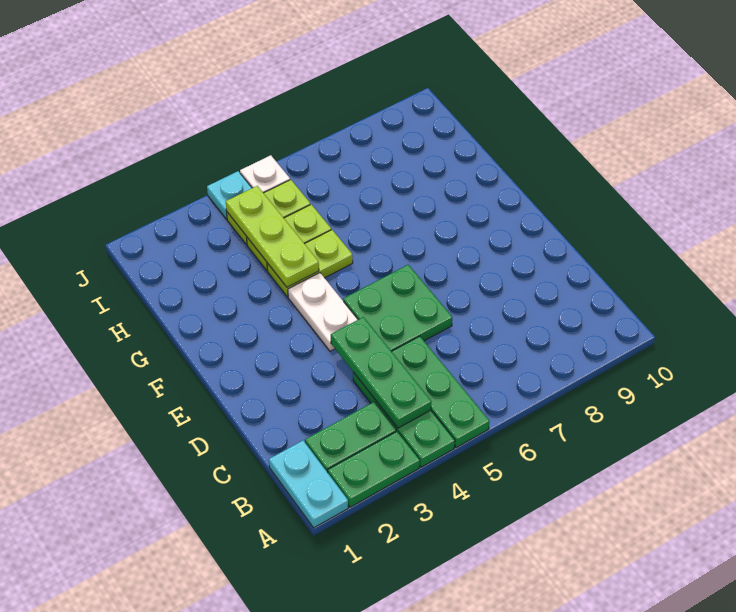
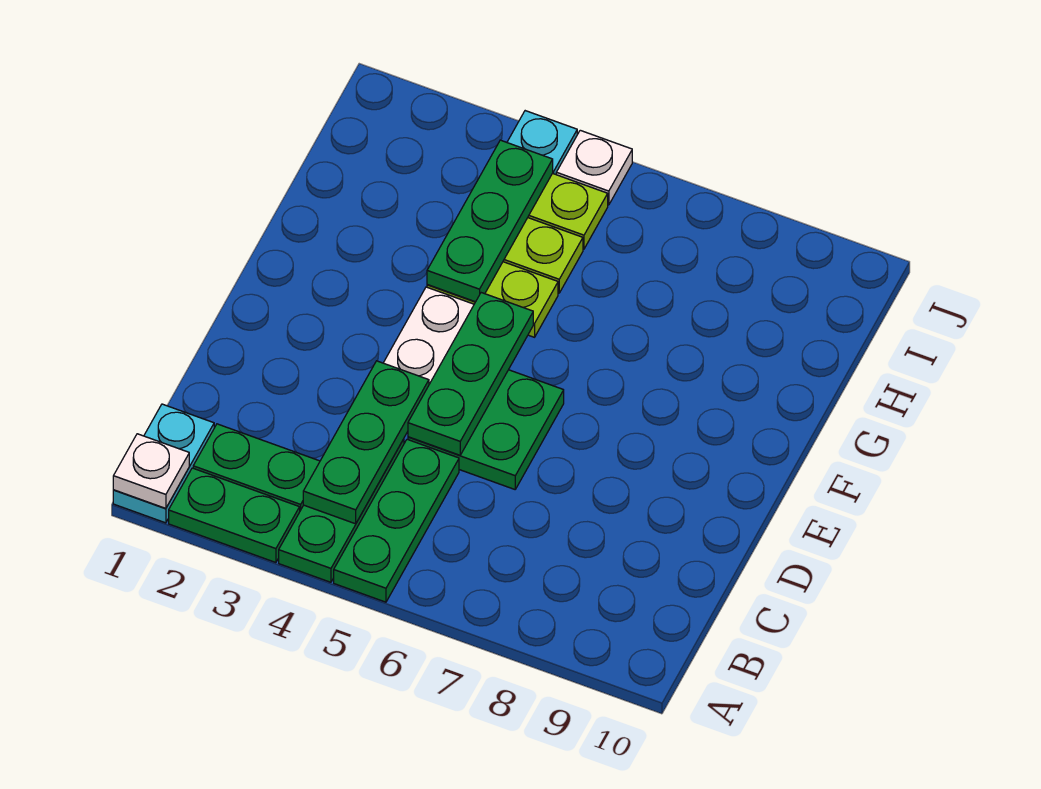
none -> white 1x1 plate [113,434,189,508]
none -> green 1x3 plate [408,293,533,455]
lime 1x3 plate [226,186,319,287] -> green 1x3 plate [427,140,553,302]

